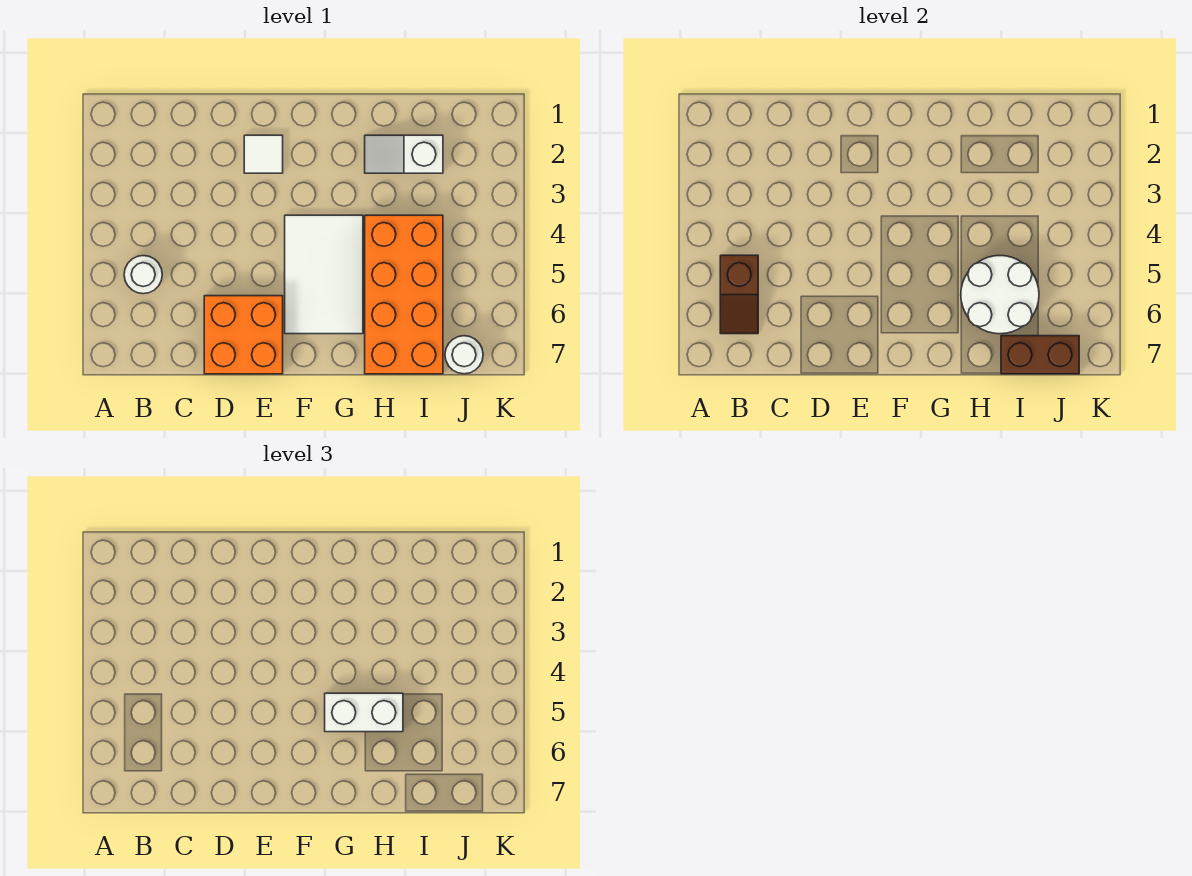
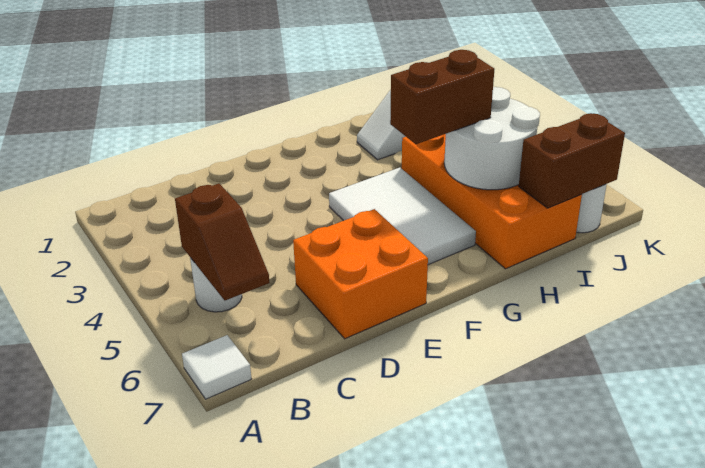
white 1x1 tile [244,135,283,173] -> white 1x1 tile moved to [182,335,251,399]
white 1x2 brick [325,693,403,732] -> brown 1x2 brick [390,50,494,144]

